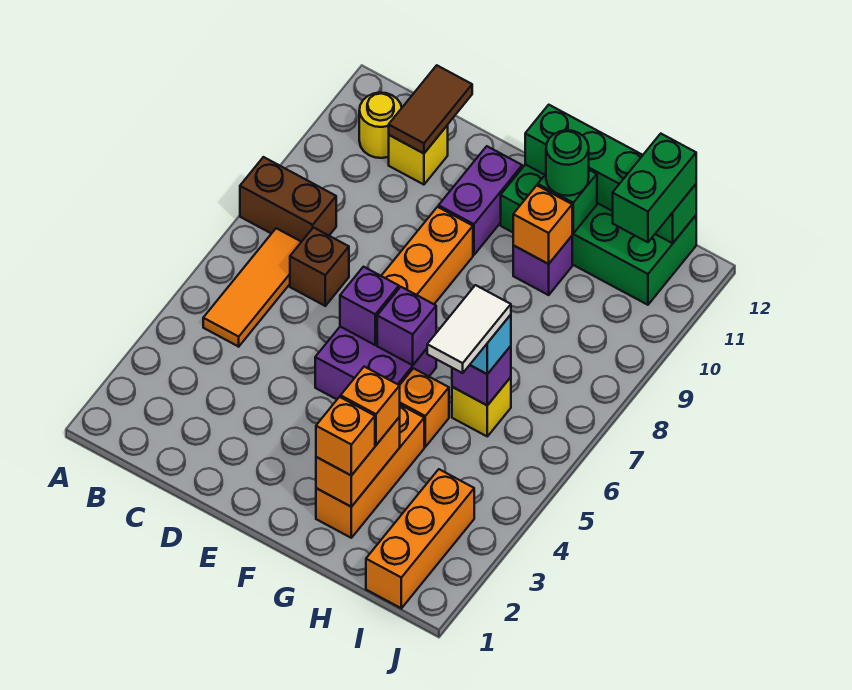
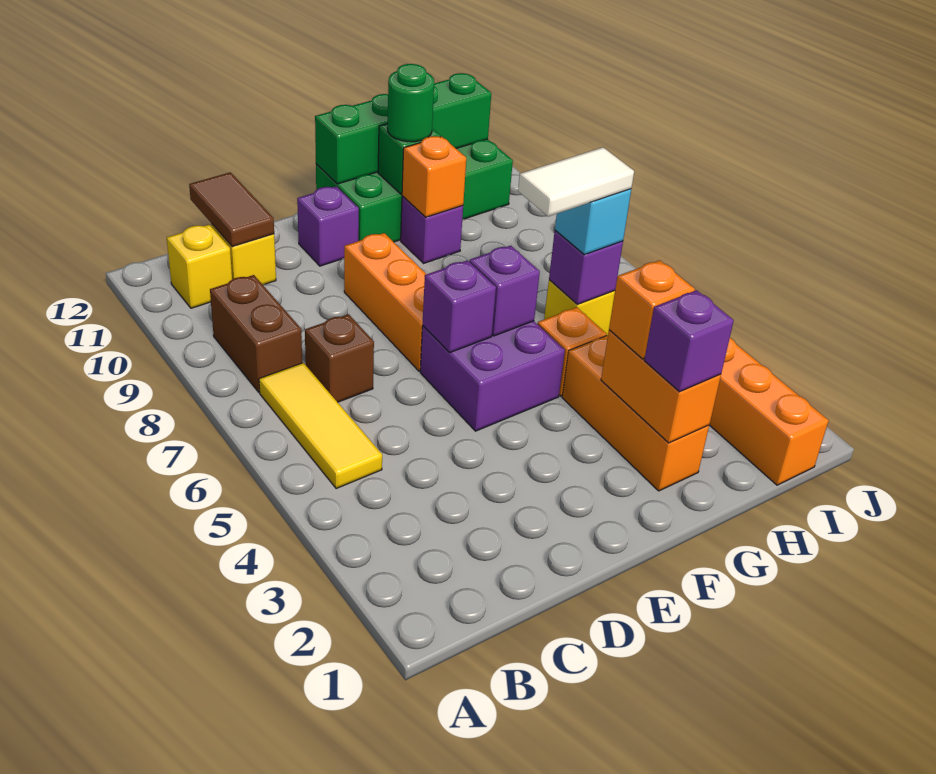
brown 1x2 brick [240,157,336,242] -> brown 1x2 brick turned to [210,275,302,392]
orange 1x3 tile [203,228,301,347] -> yellow 1x3 tile [259,363,382,489]
yellow 1x1 round brick [359,93,402,158] -> yellow 1x1 brick [167,225,232,308]
purple 1x2 brick [439,146,522,255] -> purple 1x1 brick [297,186,359,266]
orange 1x1 brick [316,397,375,476] -> purple 1x1 brick [644,290,734,392]
white 1x2 tile [427,285,511,373] -> white 1x2 tile turned to [518,147,634,217]
green 1x2 brick [613,134,696,242] -> none

